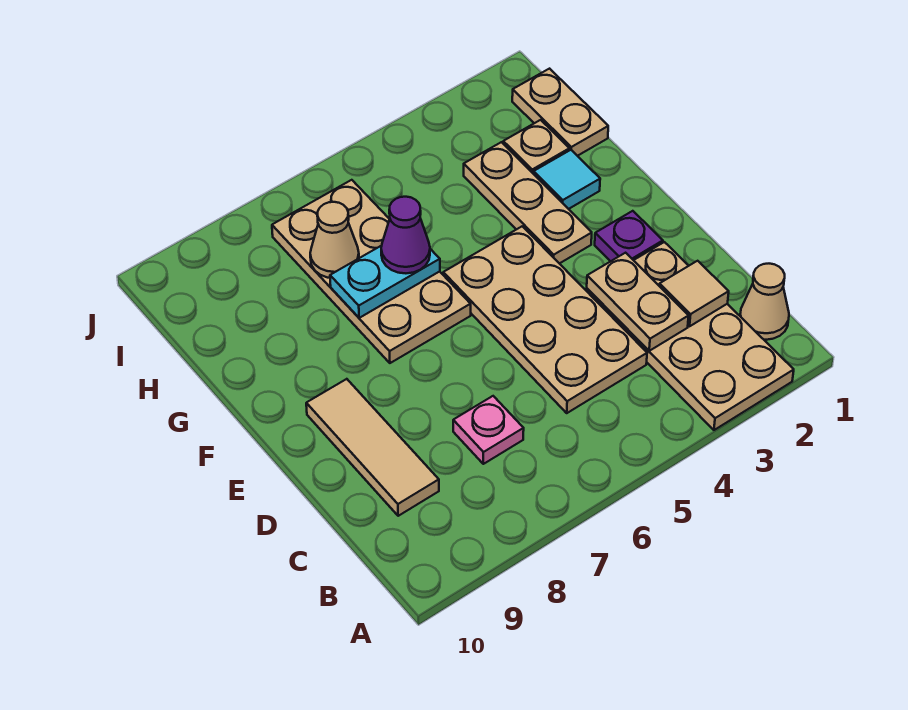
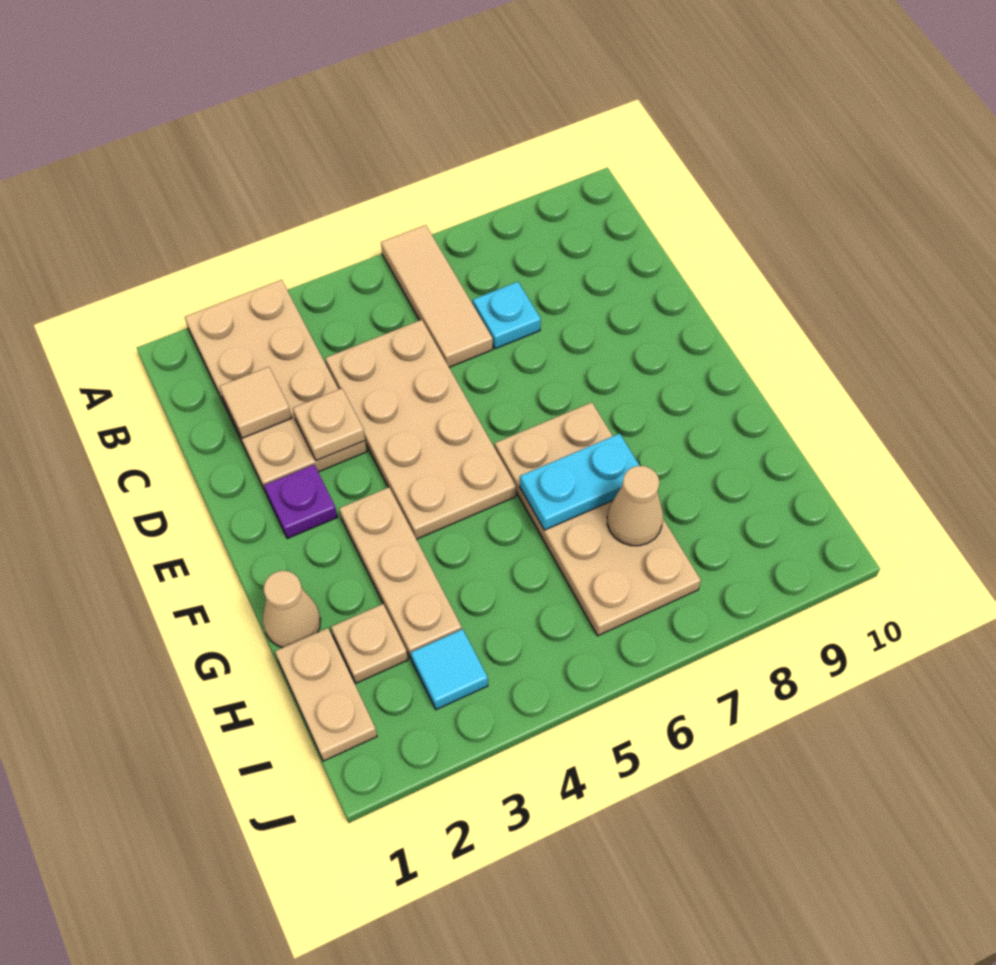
tan 1x1 cone [740,264,789,340] -> tan 1x1 cone moved to [263,571,320,648]
tan 1x2 plate [587,253,689,351] -> tan 1x1 plate [293,388,365,460]
pink 1x1 plate [453,396,524,464] -> cyan 1x1 plate [473,282,541,349]
tan 1x3 tile [306,379,439,516] -> tan 1x3 tile moved to [381,225,493,367]
cyan 1x1 tile [533,150,600,209] -> cyan 1x1 tile moved to [411,629,488,710]
purple 1x1 cone [381,197,430,273] -> none

